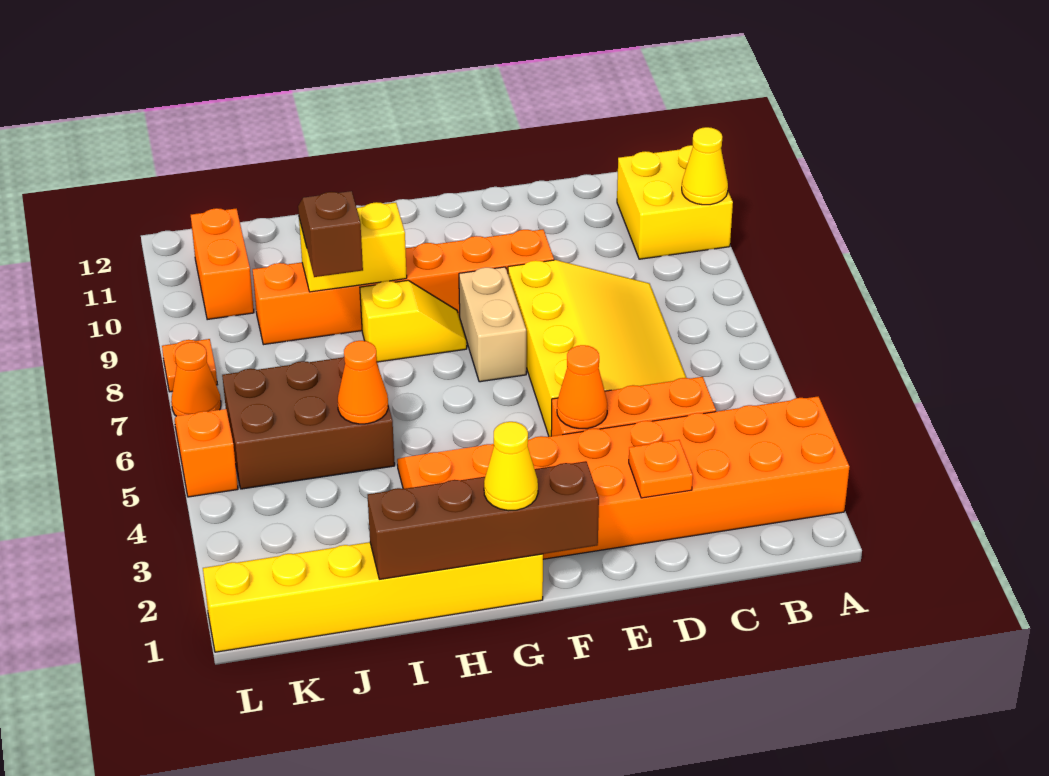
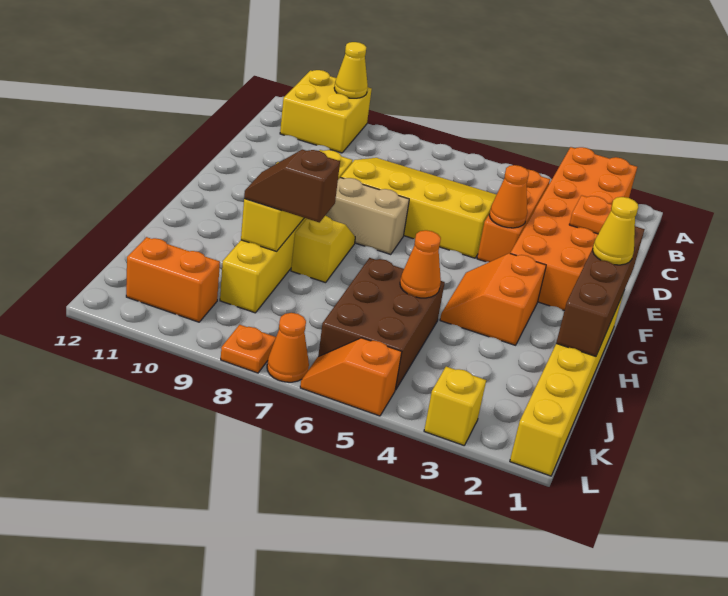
orange 1x6 brick [253,230,554,345] -> yellow 1x6 brick [220,150,353,313]
none -> yellow 1x1 brick [424,367,486,445]

